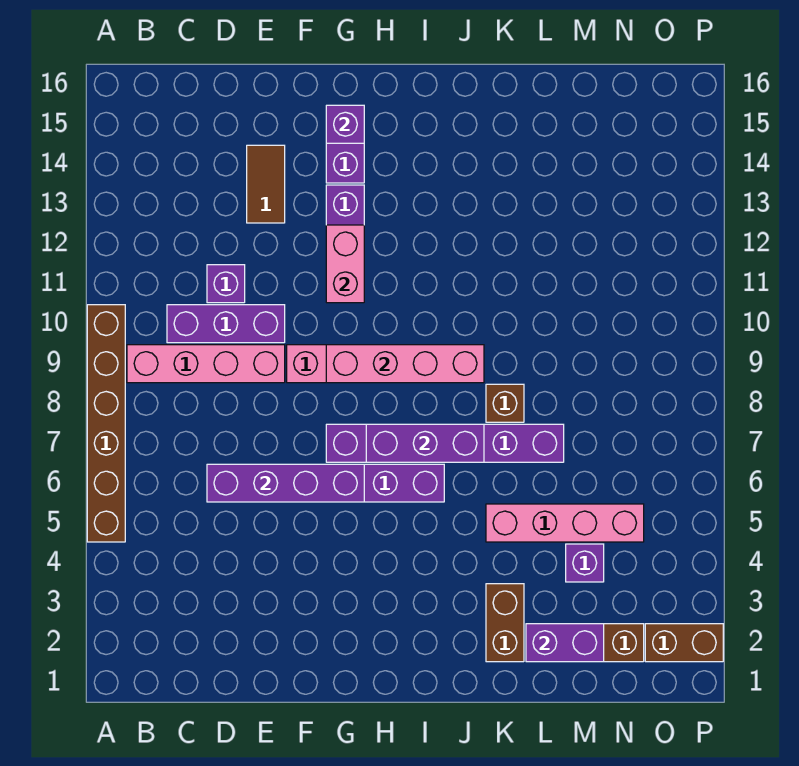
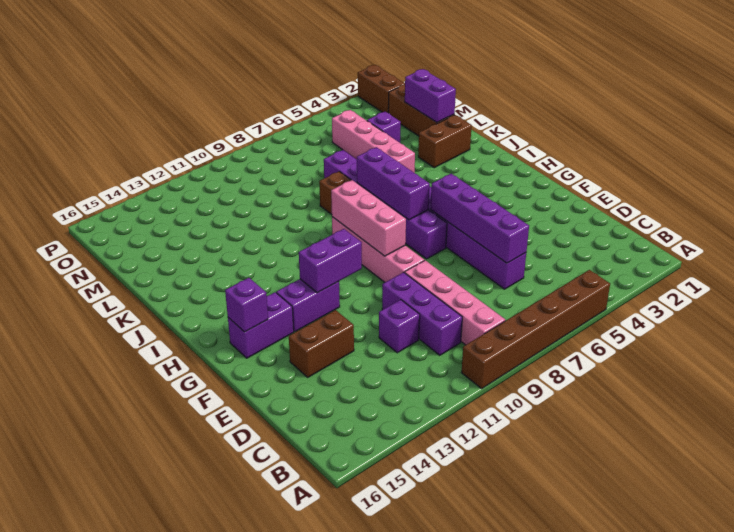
brown 1x2 tile [247,145,285,223] -> brown 1x2 brick [289,310,354,377]
pink 1x4 brick [326,345,484,383] -> pink 1x3 brick [331,180,406,256]
pink 1x2 brick [326,225,364,303] -> purple 1x2 brick [299,229,362,293]

